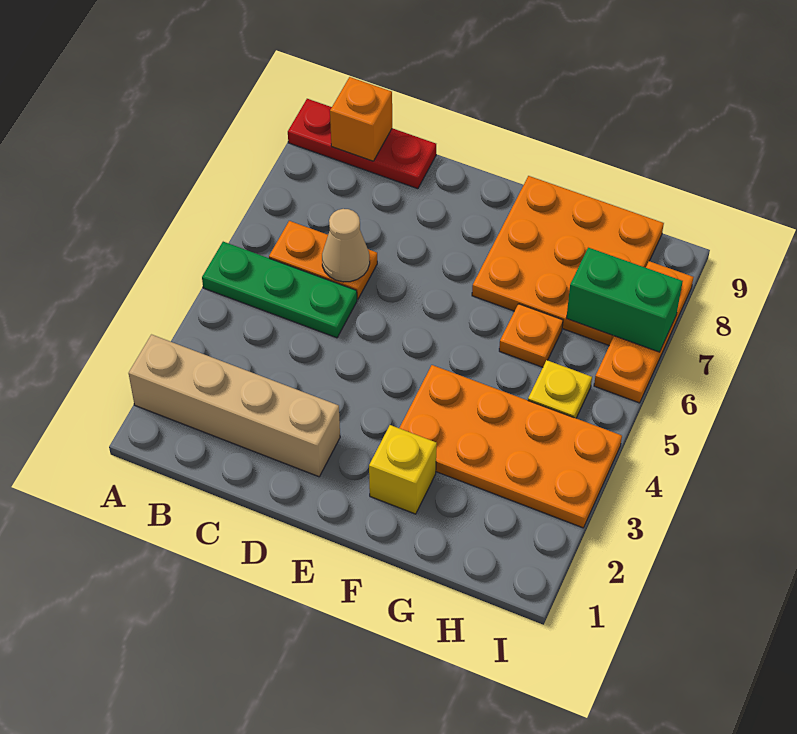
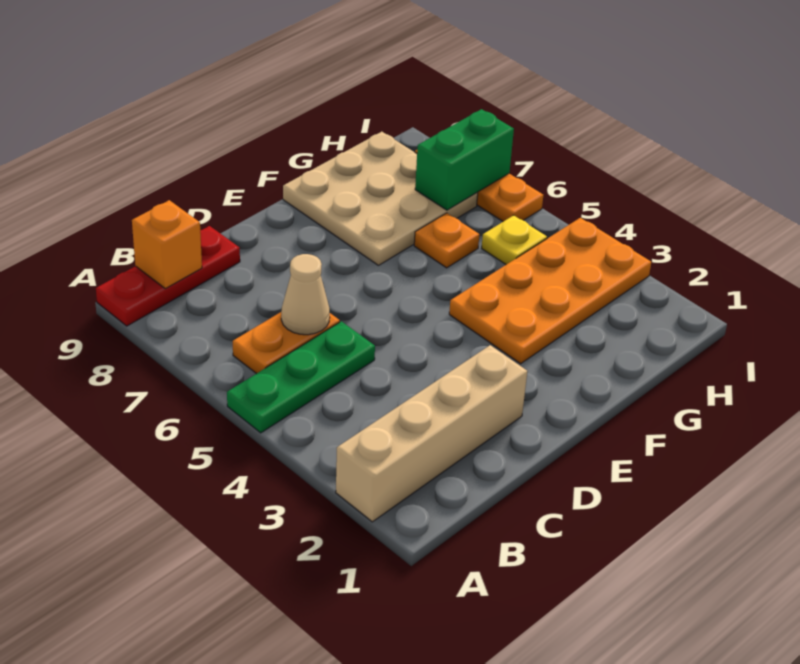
yellow 1x1 brick [369,425,437,514] -> none
orange 3x3 plate [472,176,664,345] -> tan 3x3 plate [283,132,478,265]

